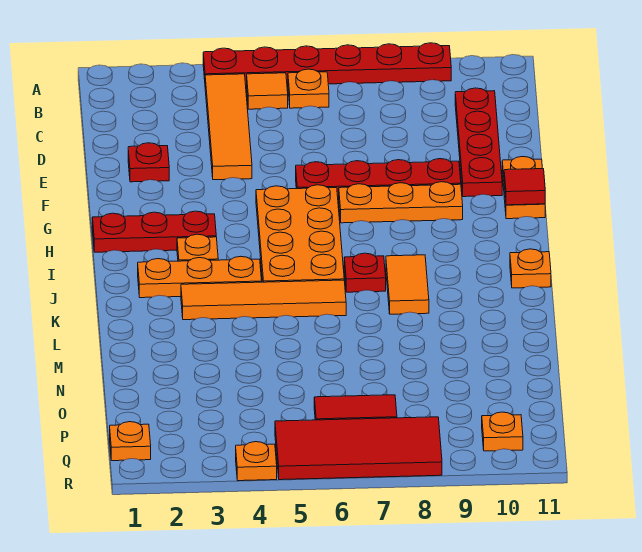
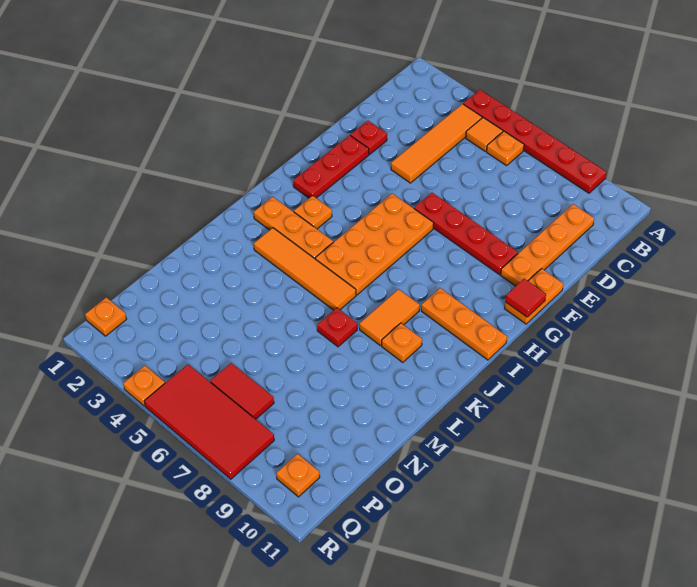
red 1x4 plate [455,88,502,197] -> orange 1x4 plate [501,204,594,286]
orange 1x3 plate [339,182,463,223] -> orange 1x3 plate moved to [421,288,507,360]
red 1x3 plate [92,211,216,252] -> red 1x3 plate turned to [293,135,369,198]
red 1x1 plate [344,253,386,292] -> red 1x1 plate moved to [317,308,358,347]
orange 1x1 plate [510,249,551,288] -> orange 1x1 plate moved to [382,323,422,362]

